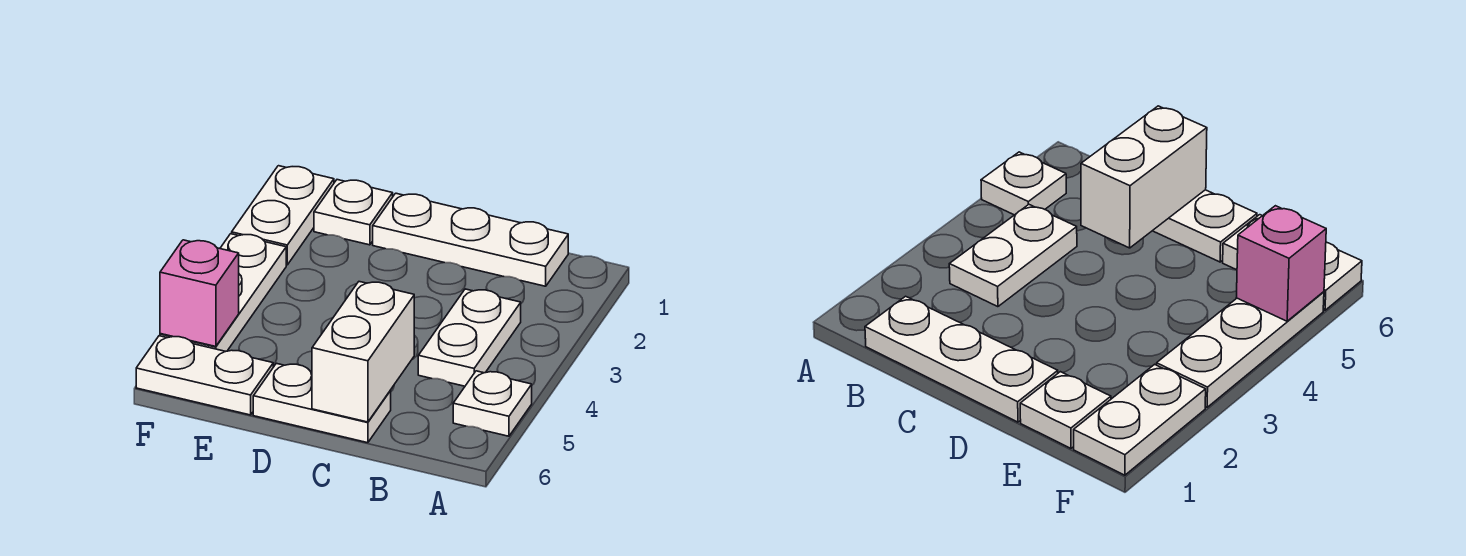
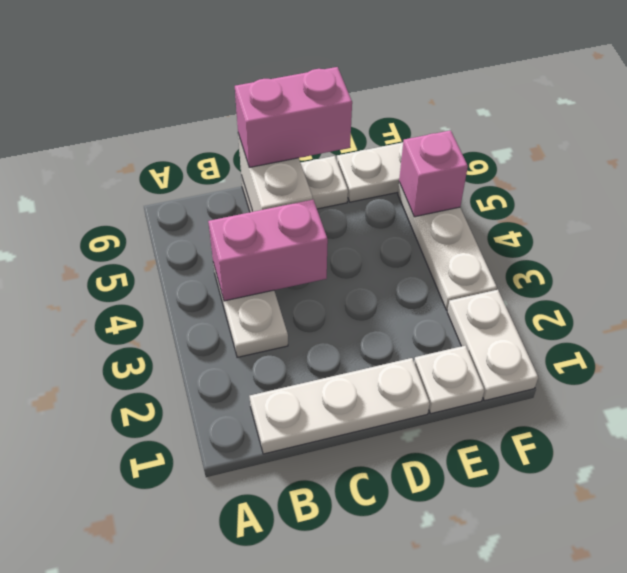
white 1x1 plate [453,371,532,436] -> none
none -> pink 1x2 brick [208,200,328,301]
none -> pink 1x2 brick [235,67,352,167]

